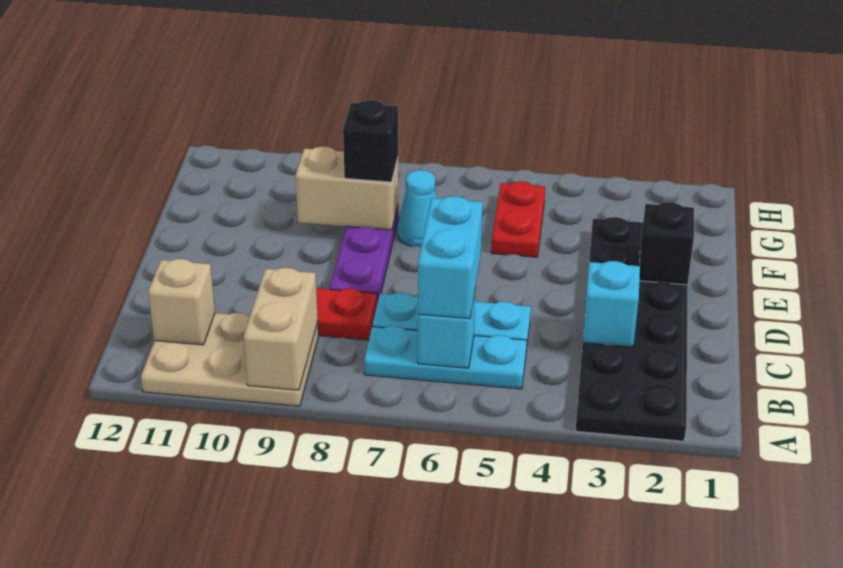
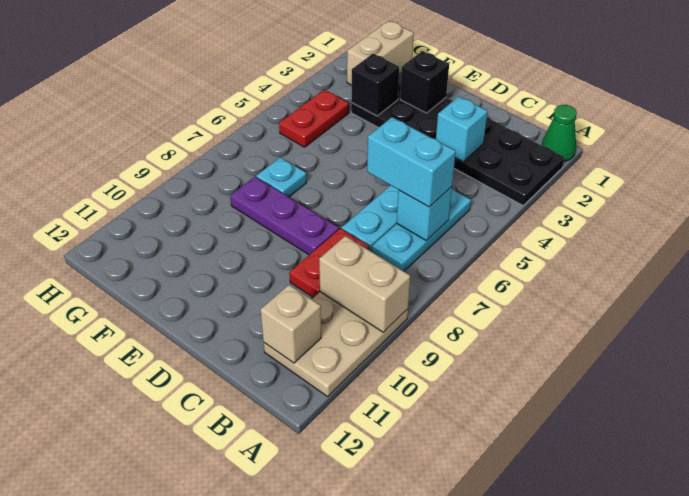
none -> green 1x1 cone [542,105,577,162]
red 1x2 plate [491,181,545,257] -> red 1x2 plate turned to [279,90,349,147]
cyan 1x1 cone [398,170,437,247] -> cyan 1x1 plate [256,157,307,197]
tan 1x2 brick [295,147,398,230] -> tan 1x2 brick moved to [347,21,414,85]
black 1x1 brick [343,100,398,182] -> black 1x1 brick moved to [352,54,399,116]

